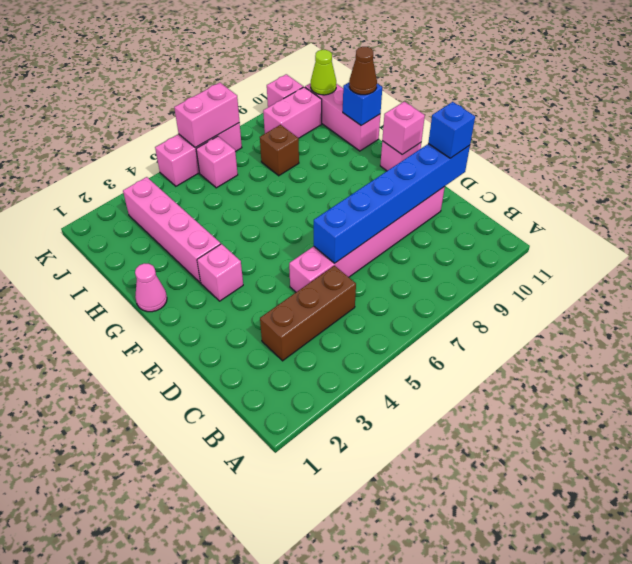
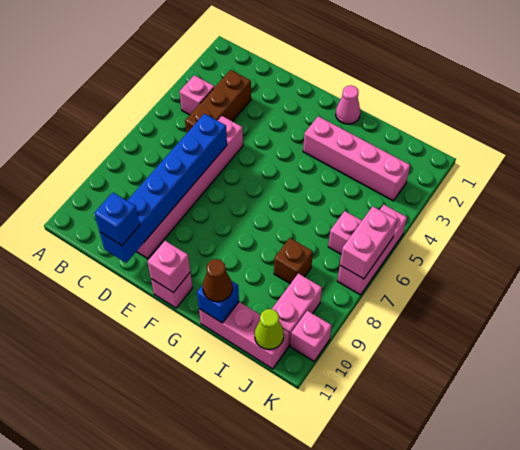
pink 1x1 brick [197,244,243,301] -> pink 1x1 brick moved to [180,75,214,115]

